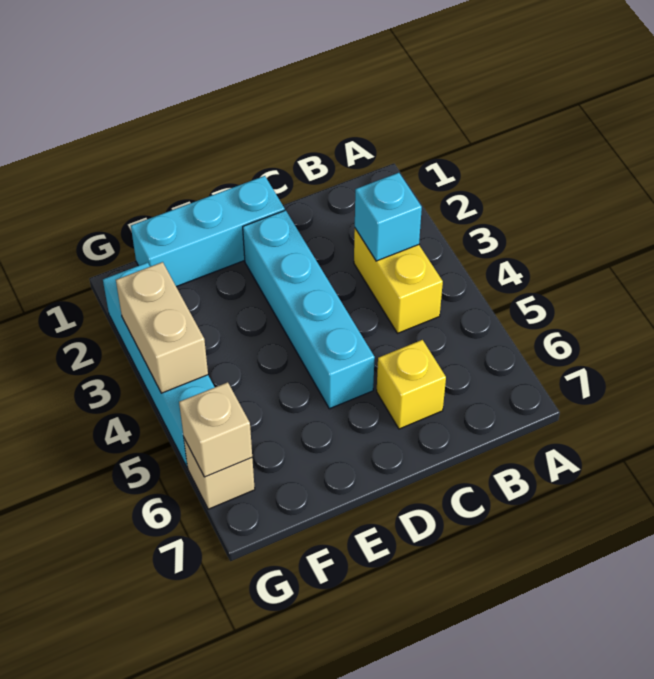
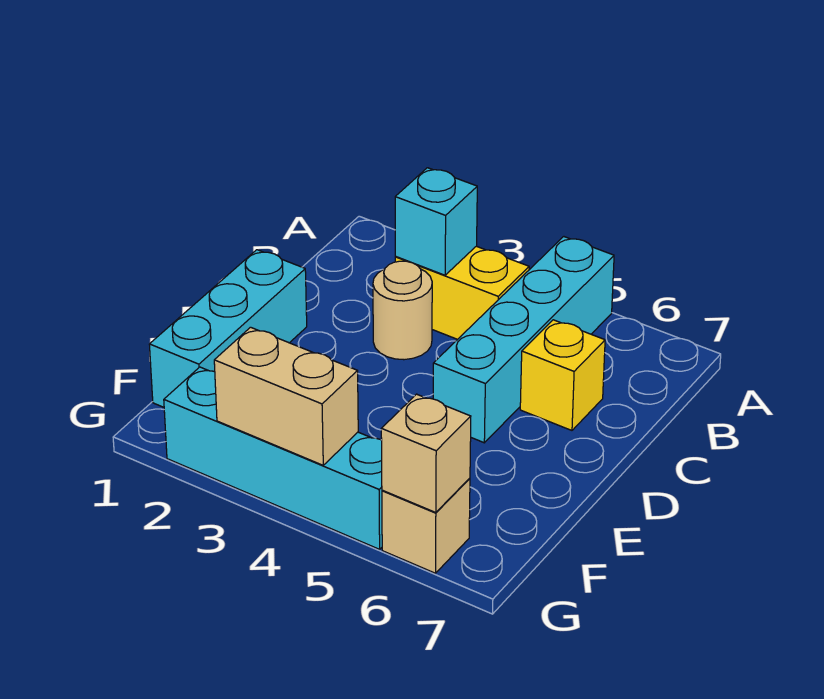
none -> tan 1x1 round brick [373,261,432,360]
cyan 1x4 brick [243,210,375,409] -> cyan 1x4 brick turned to [433,237,614,443]

